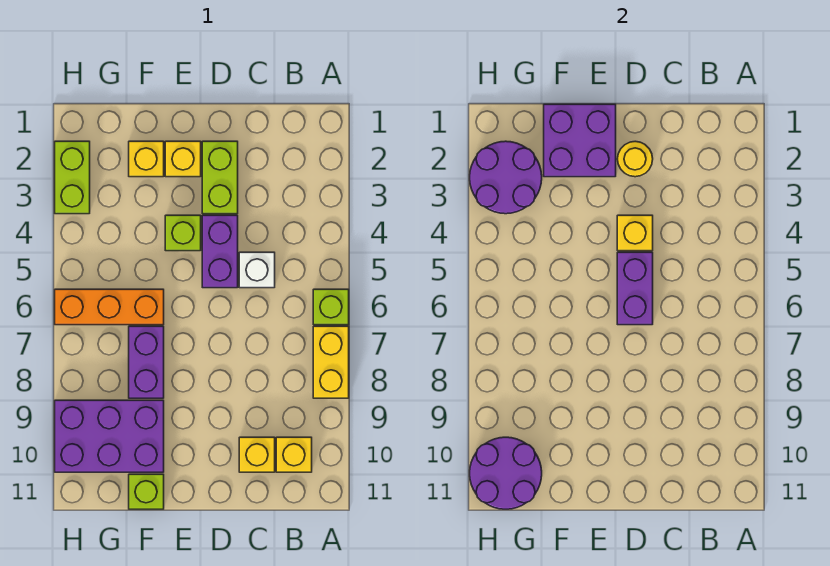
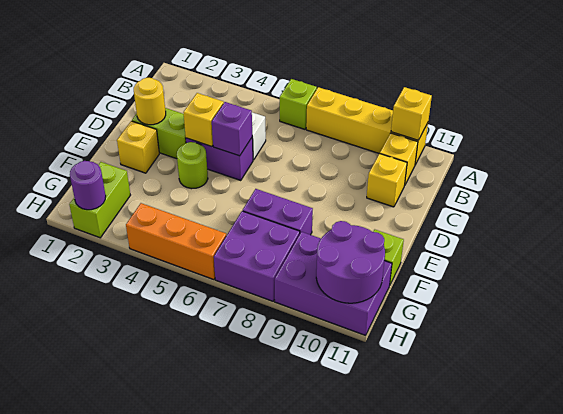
yellow 1x2 brick [313,326,349,398] -> yellow 1x4 brick [306,87,428,165]
purple 1x2 brick [617,252,653,325] -> purple 1x1 brick [212,102,252,156]
purple 2x2 brick [544,104,616,177] -> purple 2x2 brick moved to [214,211,300,301]
lime 1x1 brick [165,215,201,251] -> lime 1x1 round brick [177,142,208,189]
yellow 1x1 brick [129,141,164,177] -> yellow 1x1 brick moved to [391,87,432,140]
orange 1x3 brick [55,289,164,325] -> orange 1x3 brick turned to [126,203,226,280]
purple 2x3 brick [55,400,164,472] -> purple 2x3 brick turned to [275,232,392,335]
purple 2x2 round brick [470,141,542,214] -> purple 1x1 round brick [70,161,106,210]
lime 1x2 brick [55,141,90,214] -> lime 1x2 brick turned to [69,162,130,238]

